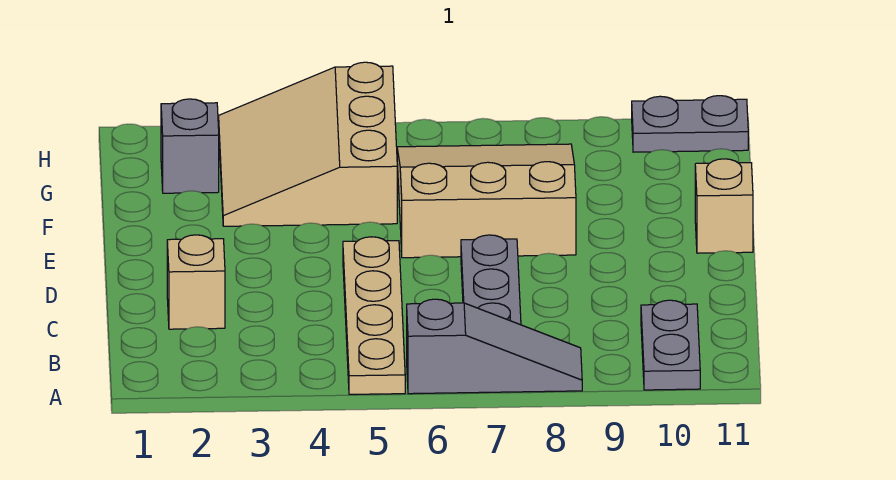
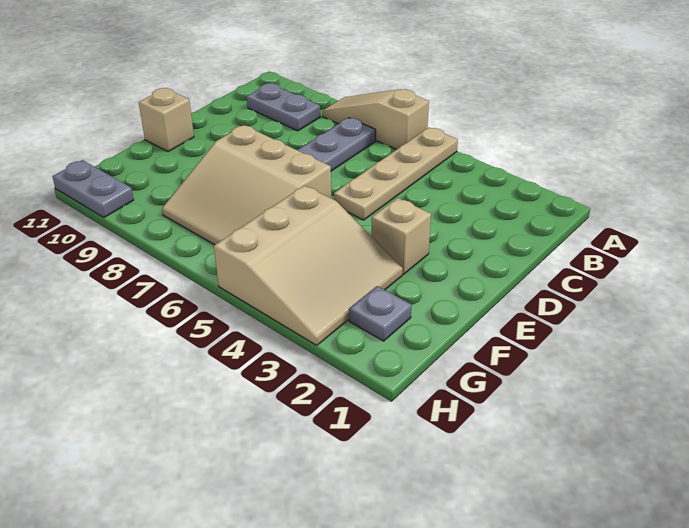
grey 1x3 slope [407,299,582,394] -> tan 1x3 slope [323,89,429,150]
grey 1x2 plate [641,300,700,390] -> grey 1x2 plate turned to [247,83,320,131]
tan 1x1 brick [167,235,225,329] -> tan 1x1 brick moved to [372,198,431,274]
grey 1x1 brick [161,99,219,193] -> grey 1x1 plate [349,286,412,341]

